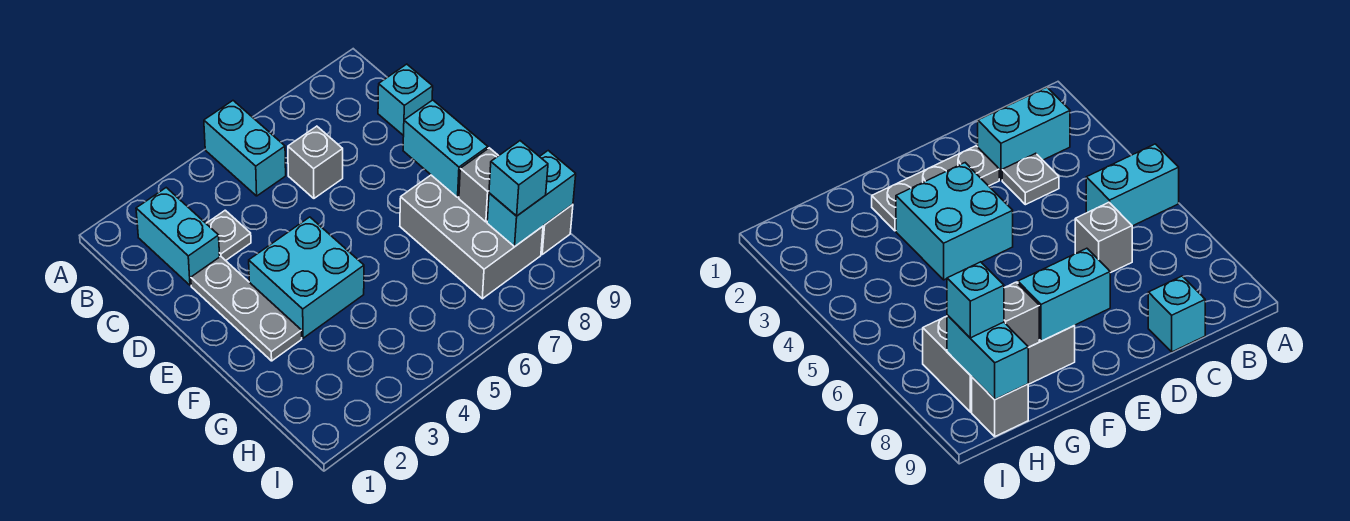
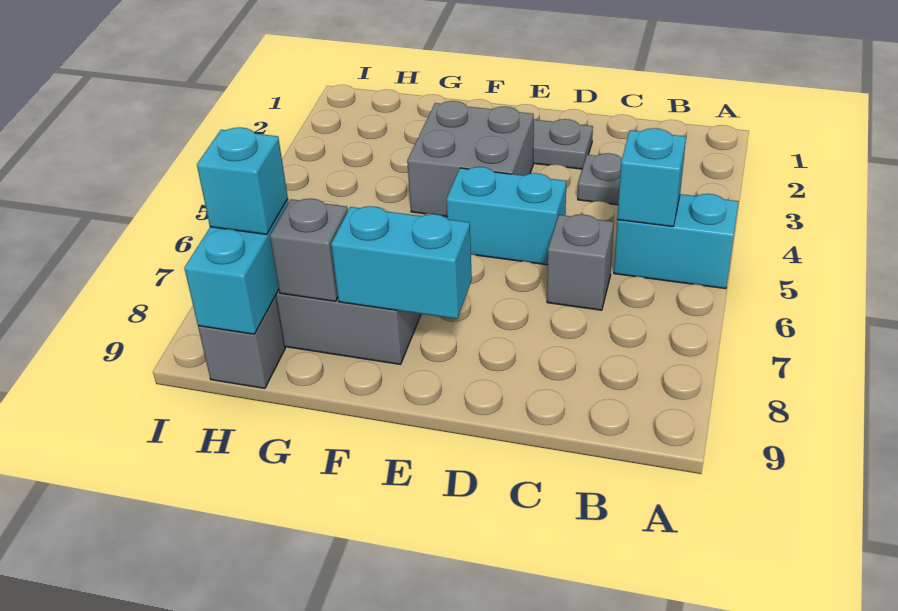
cyan 1x2 brick [136,188,220,285] -> cyan 1x2 brick moved to [447,167,566,265]
cyan 1x1 brick [378,64,433,136] -> cyan 1x1 brick moved to [617,128,686,227]
cyan 2x2 brick [249,217,364,338] -> grey 2x2 brick [407,101,534,217]

